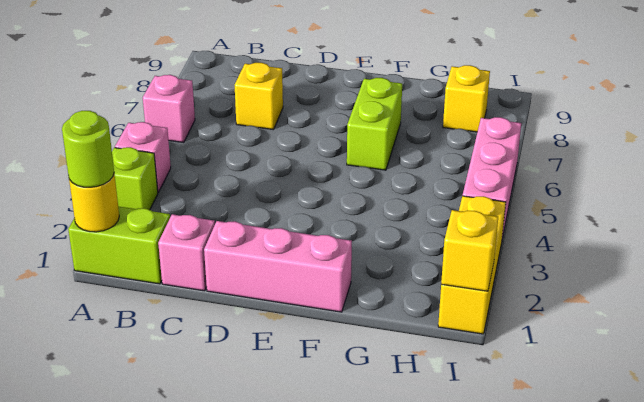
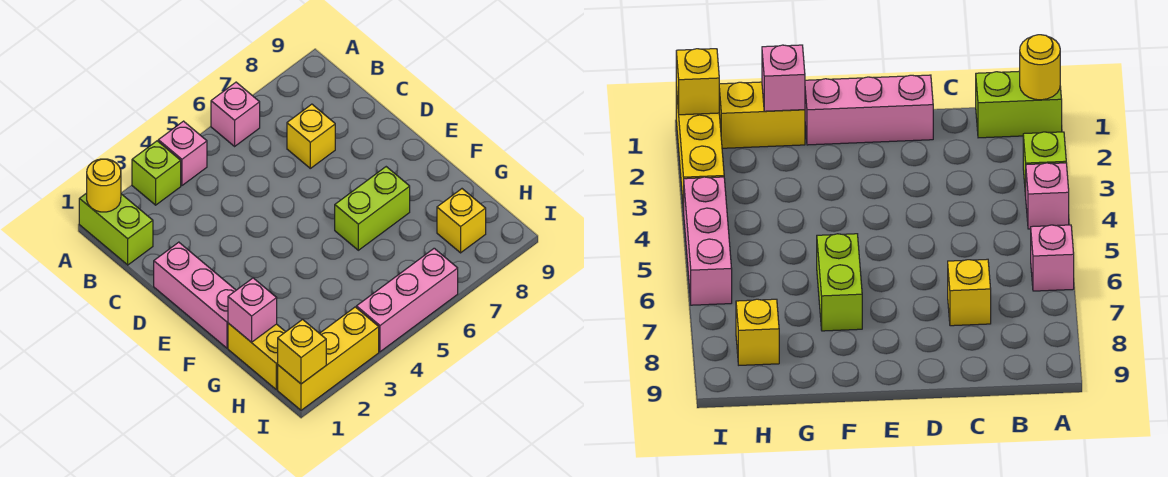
lime 1x1 round brick [62,111,114,187] -> none
pink 1x1 brick [158,214,215,291] -> pink 1x1 brick moved to [228,278,277,342]
none -> yellow 1x2 brick [228,323,285,390]

